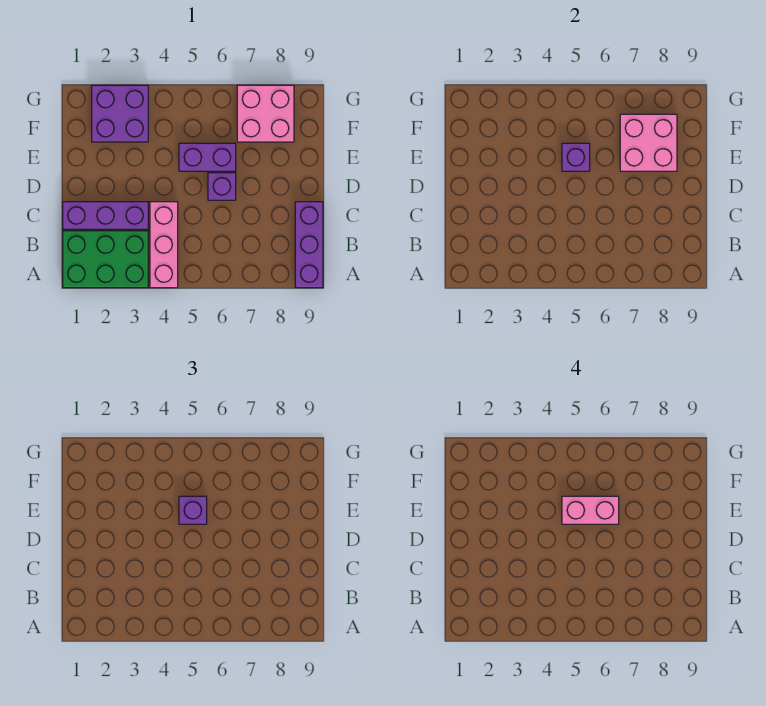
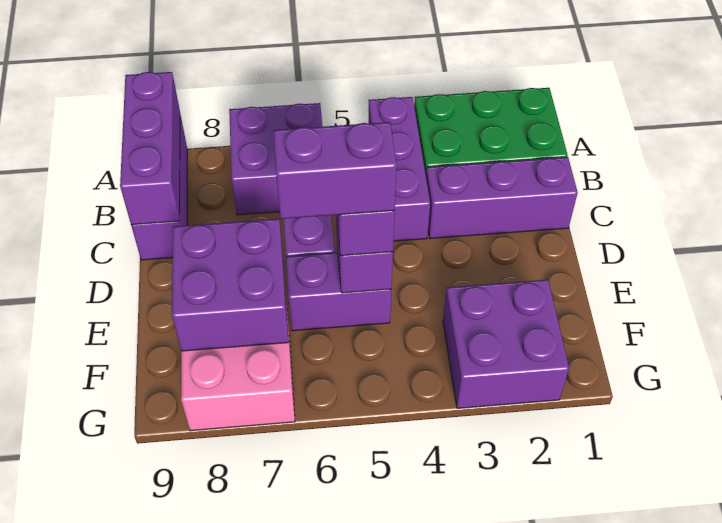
pink 1x3 brick [150,202,178,288] -> purple 1x3 brick [369,97,430,241]
none -> purple 2x2 brick [229,103,323,215]
none -> purple 1x3 brick [120,72,180,225]
pink 1x2 brick [562,496,619,524] -> purple 1x2 brick [273,122,397,219]
pink 2x2 brick [620,114,677,171] -> purple 2x2 brick [172,219,289,351]

